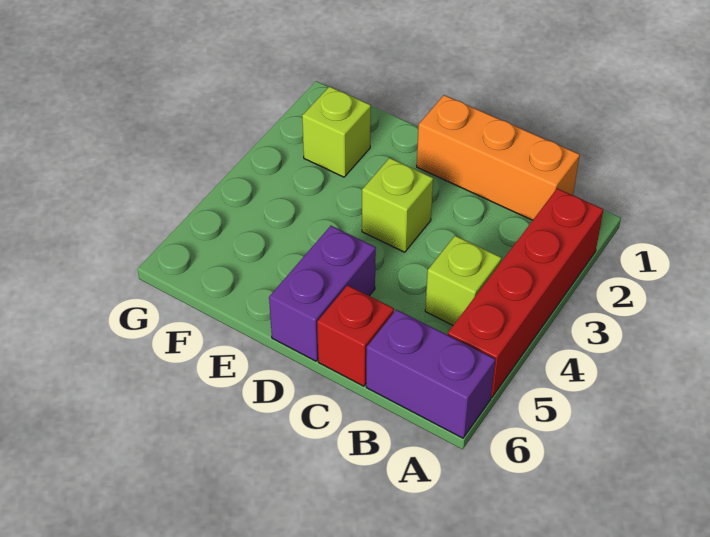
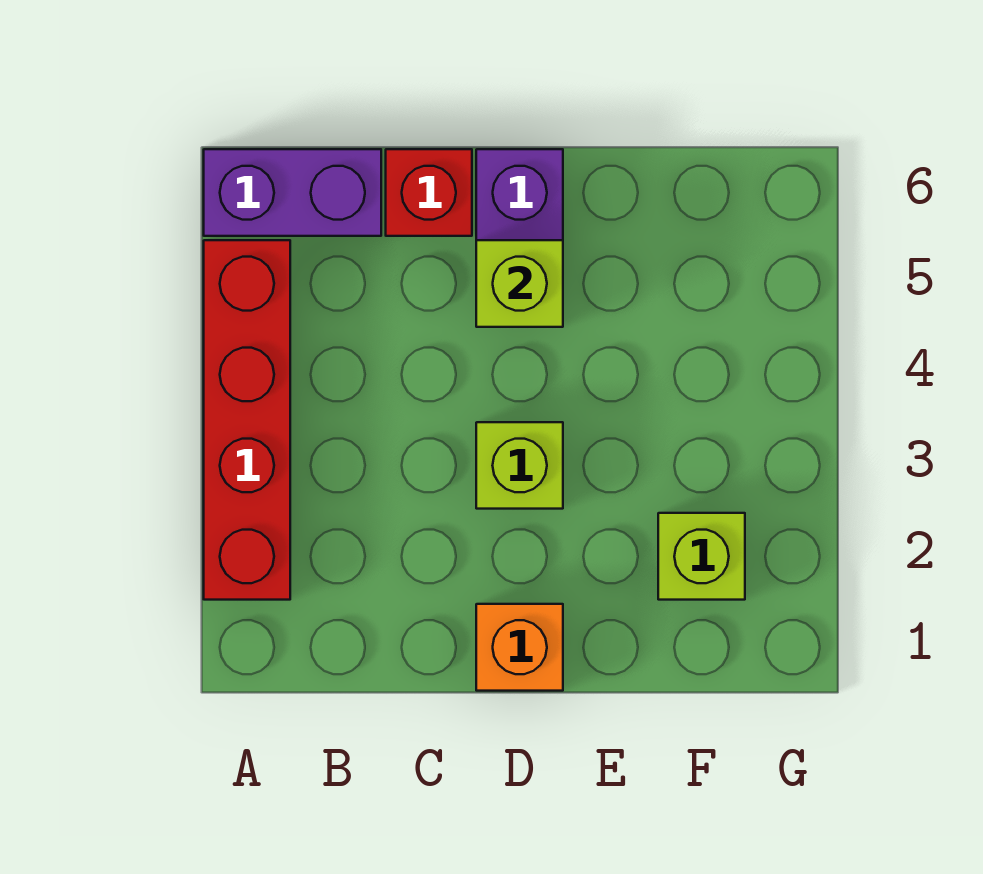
orange 1x3 brick [417,95,580,220] -> orange 1x1 brick [476,604,563,691]
lime 1x1 brick [425,236,501,325] -> lime 1x1 brick moved to [476,240,563,327]

